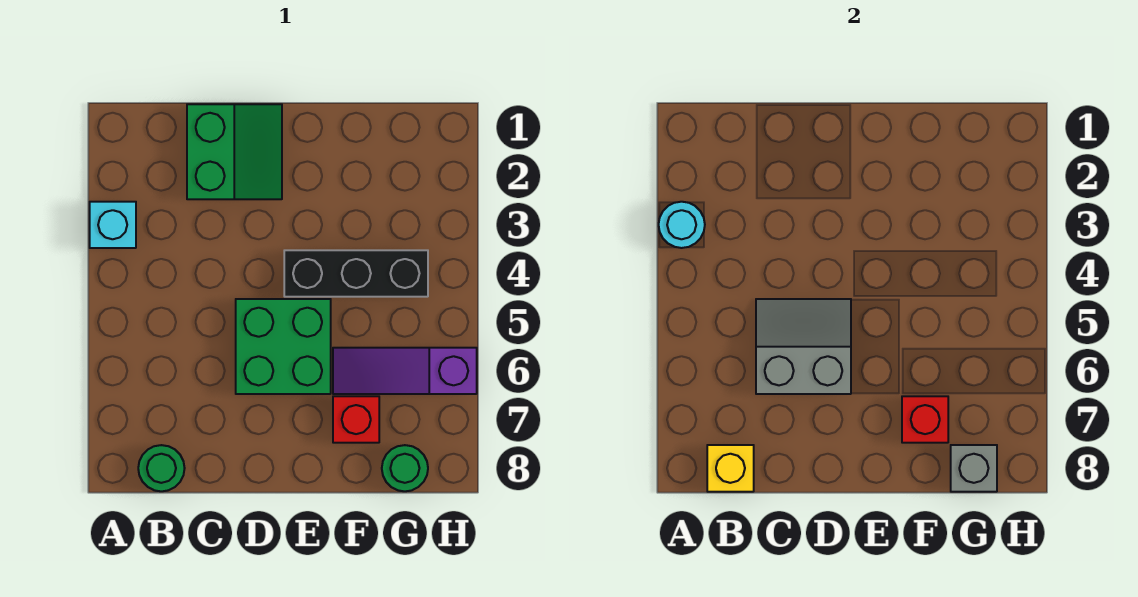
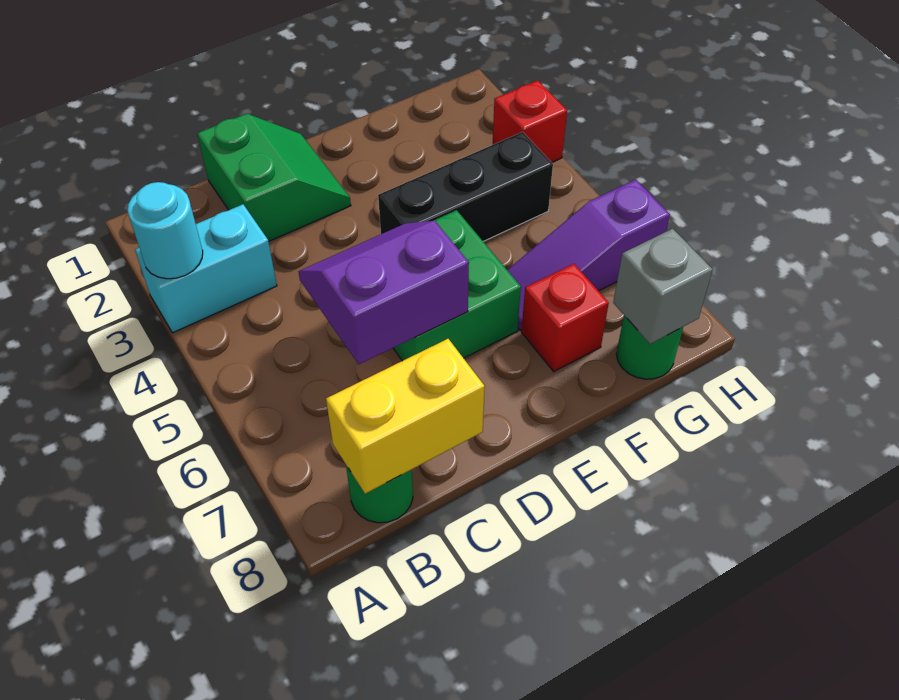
cyan 1x1 brick [90,202,136,248] -> cyan 1x2 brick [135,204,277,333]
yellow 1x1 brick [707,445,754,492] -> yellow 1x2 brick [326,339,485,494]
grey 2x2 slope [756,299,851,394] -> purple 2x2 slope [298,221,469,364]
red 1x1 brick [902,396,948,443] -> red 1x1 brick moved to [493,80,567,163]

